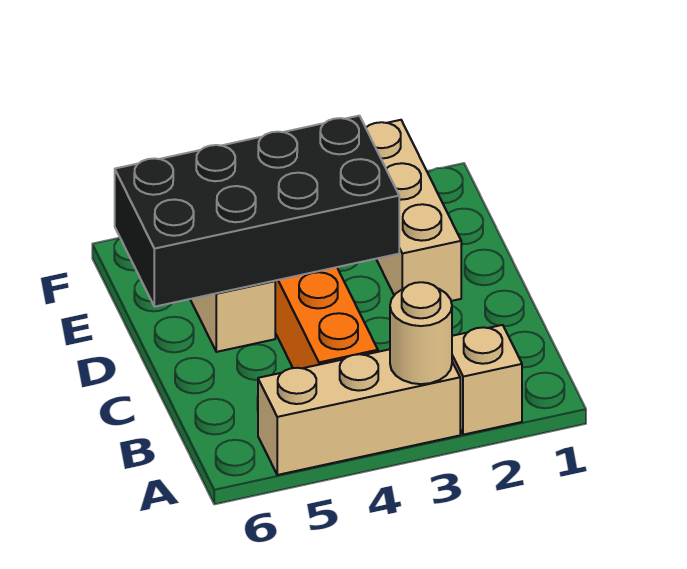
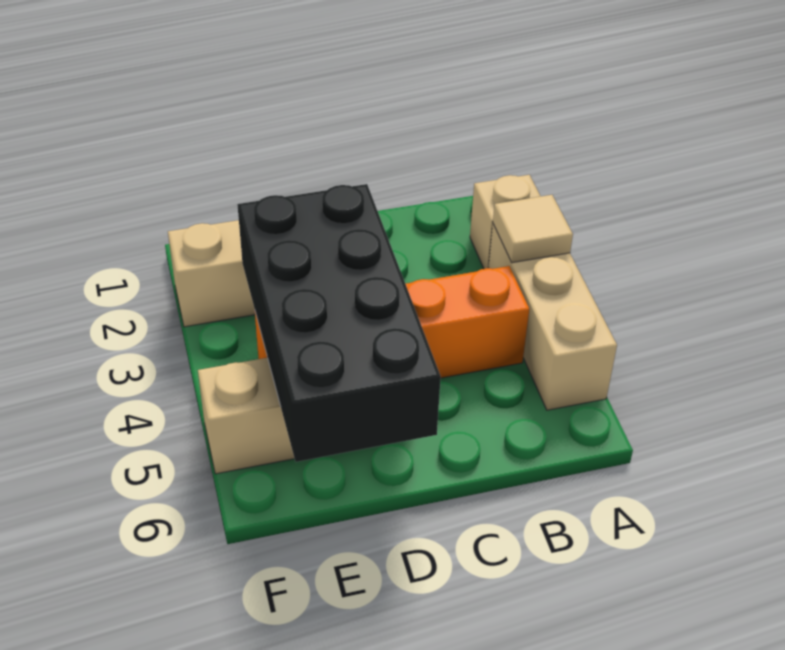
tan 1x1 round brick [390,282,452,384] -> tan 1x1 tile [493,195,573,263]

